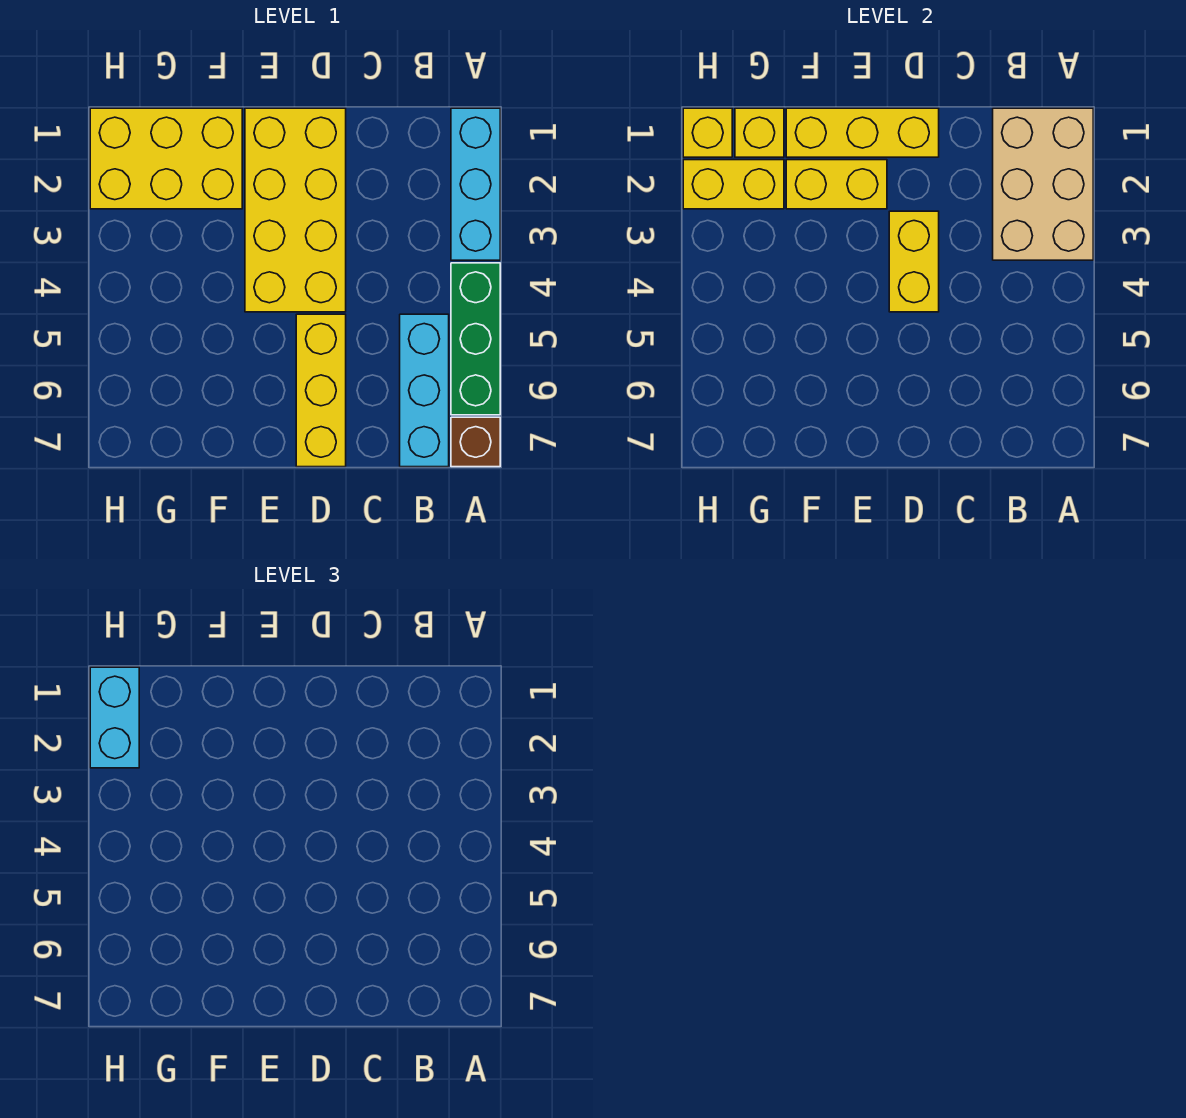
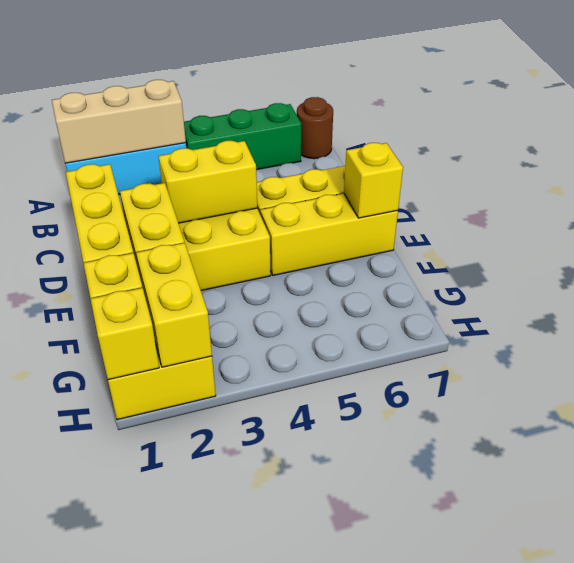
tan 2x3 brick [993,108,1093,260] -> tan 1x3 brick [52,80,186,163]
brown 1x1 brick [451,417,500,467] -> brown 1x1 round brick [297,97,333,159]
cyan 1x3 brick [400,314,449,467] -> none
none -> yellow 1x3 brick [260,193,398,275]
none -> yellow 1x1 brick [344,143,403,218]
cyan 1x2 brick [90,667,139,768] -> none

